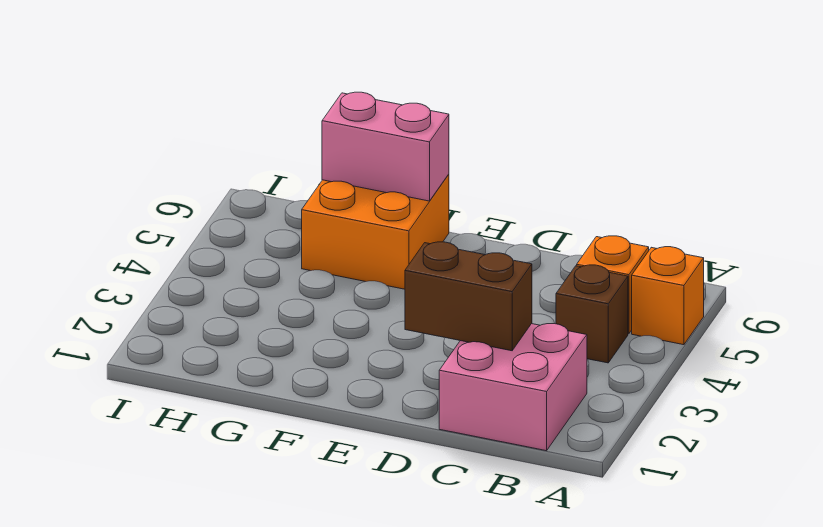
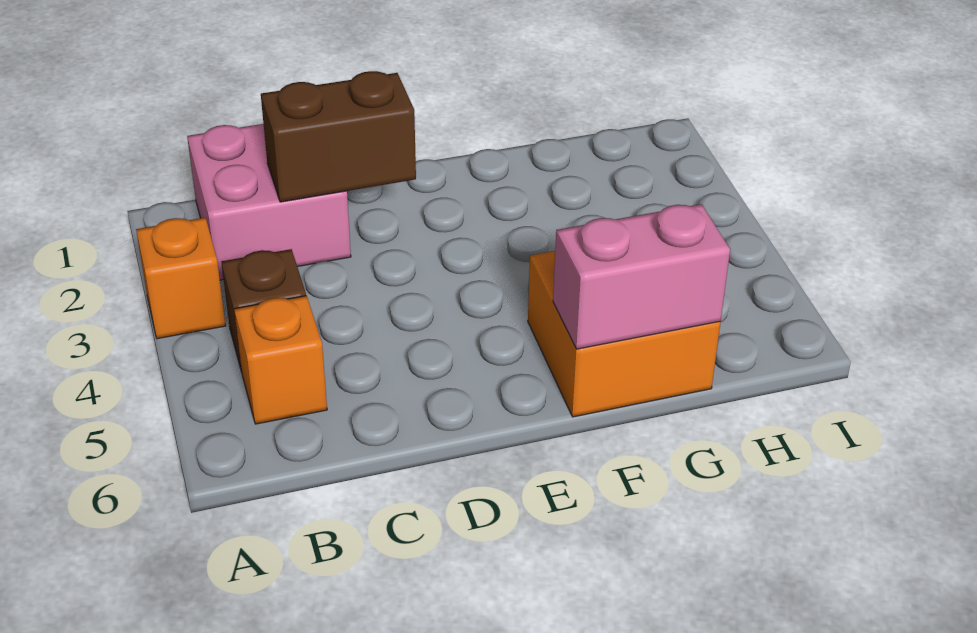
orange 1x1 brick [632,247,704,345] -> orange 1x1 brick moved to [136,218,225,339]

